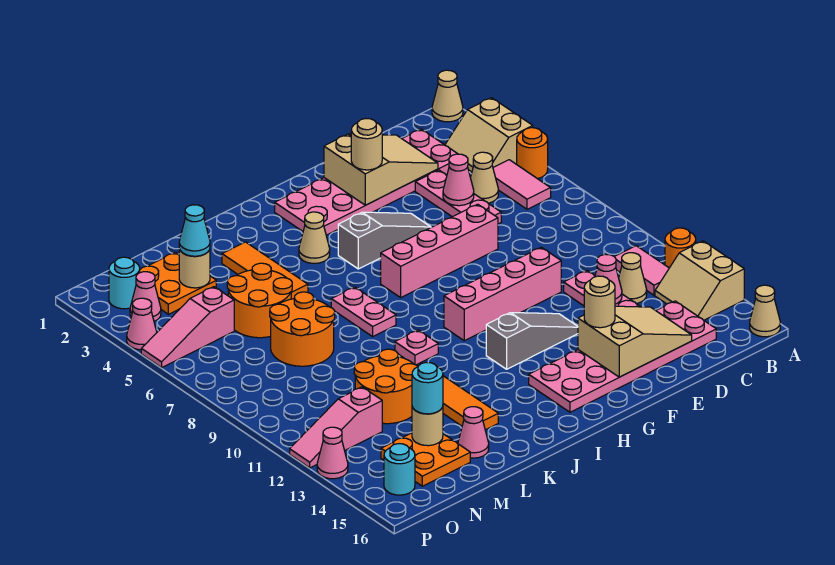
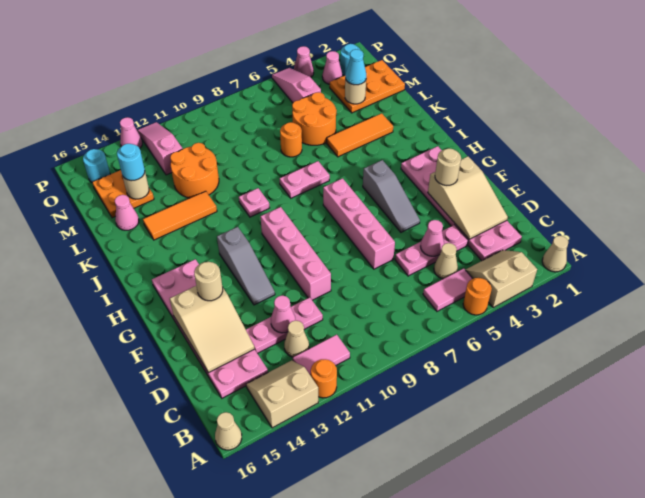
tan 1x1 cone [299,212,330,263] -> none
orange 2x2 round brick [270,292,335,366] -> orange 1x1 round brick [280,122,302,157]
orange 2x2 plate [140,252,216,314] -> orange 2x3 plate [330,60,405,113]

